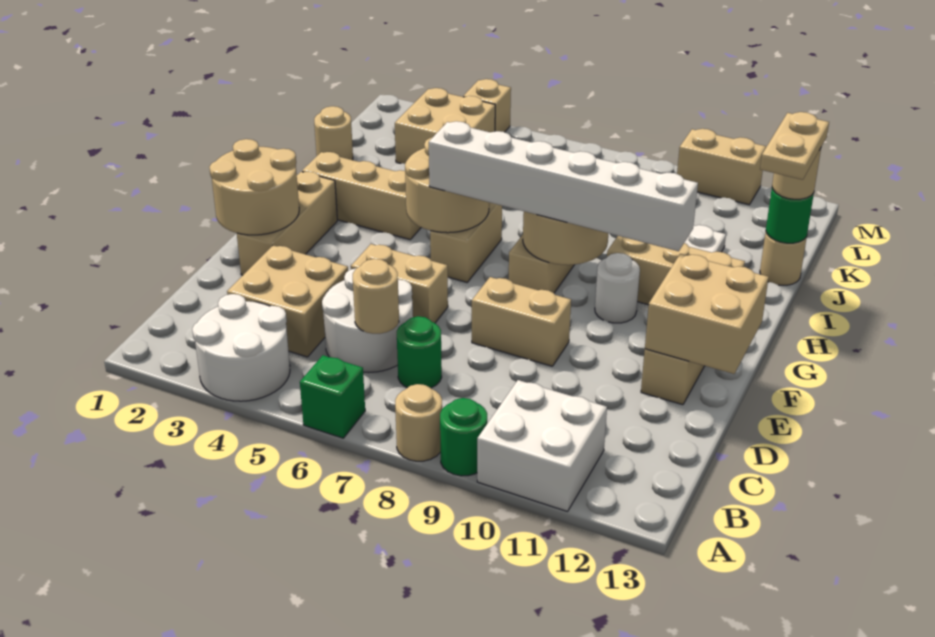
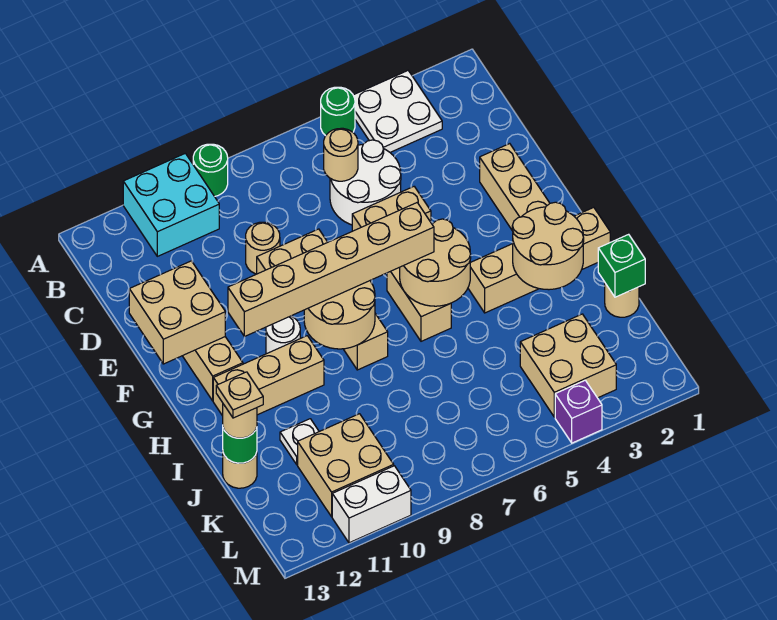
white 2x2 round brick [192,294,290,401] -> white 2x2 plate [353,71,442,152]
green 1x1 brick [300,355,365,438] -> green 1x1 brick moved to [598,234,645,297]
tan 1x1 round brick [395,384,442,461] -> tan 1x1 round brick moved to [246,222,280,274]
white 2x2 brick [477,380,607,512] -> cyan 2x2 brick [123,153,219,256]
tan 2x2 brick [227,245,348,357] -> tan 2x2 brick moved to [298,414,394,517]
green 1x1 round brick [397,316,442,388] -> green 1x1 round brick moved to [321,87,355,136]
tan 2x2 round brick [209,139,299,235] -> tan 2x2 round brick moved to [512,202,584,290]
white 1x6 brick [429,121,698,251] -> tan 1x6 brick [228,203,434,337]
tan 1x3 brick [302,152,421,240] -> tan 1x4 brick [468,207,610,313]
tan 1x2 plate [760,112,829,180] -> tan 1x1 plate [216,372,263,418]
tan 1x1 brick [463,79,511,132] -> purple 1x1 brick [555,380,602,443]
tan 1x2 brick [677,129,766,205] -> white 1x2 brick [332,466,411,543]

